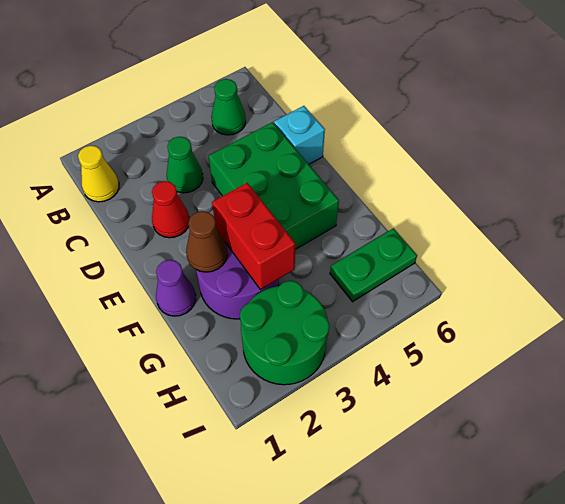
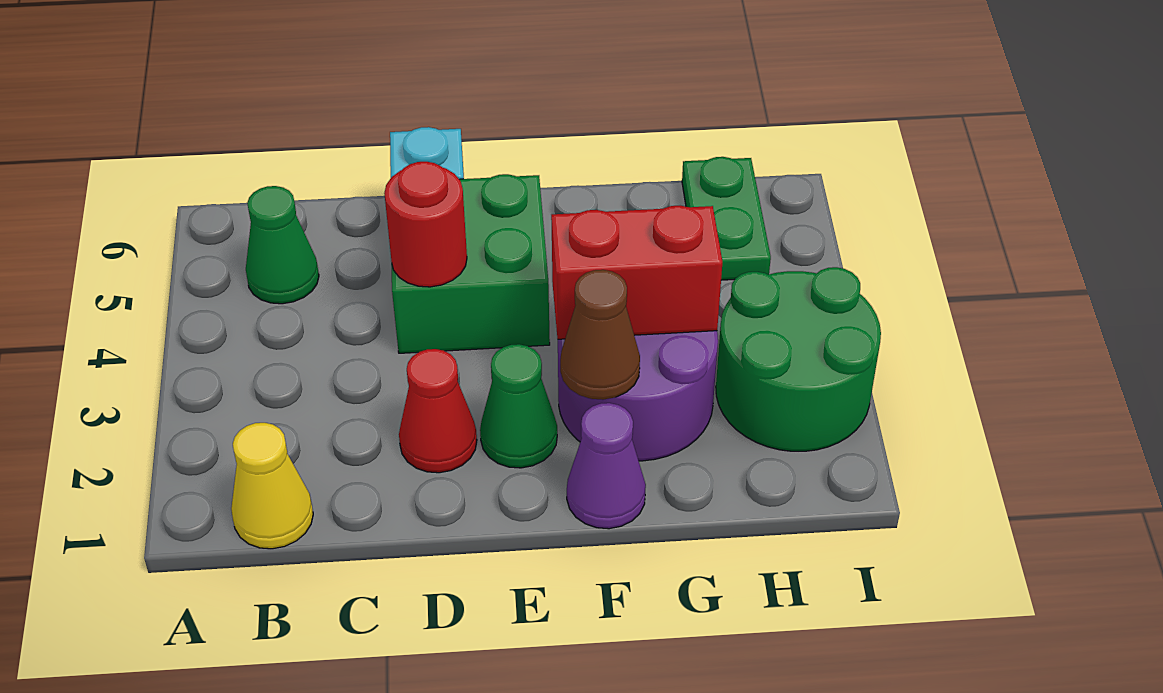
green 1x1 cone [167,137,203,193] -> green 1x1 cone moved to [480,344,557,468]
green 2x3 brick [209,122,339,249] -> green 2x2 brick [392,174,550,353]
none -> red 1x1 round brick [384,162,467,287]

